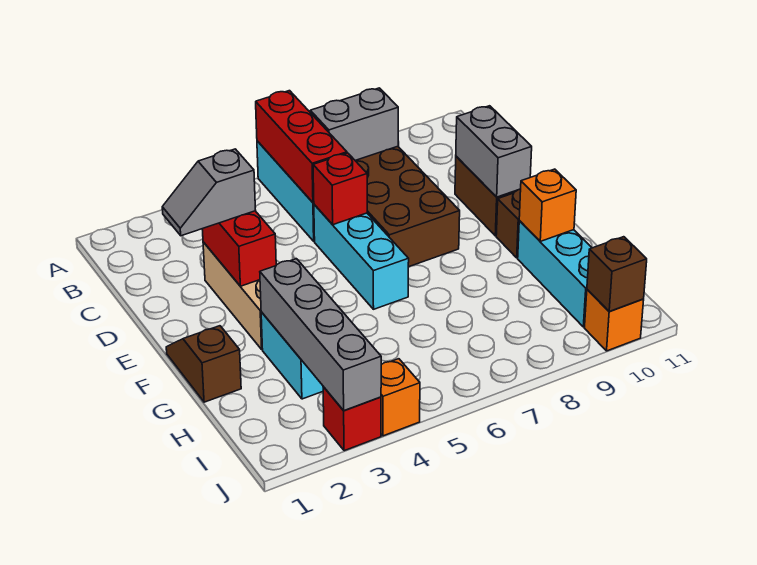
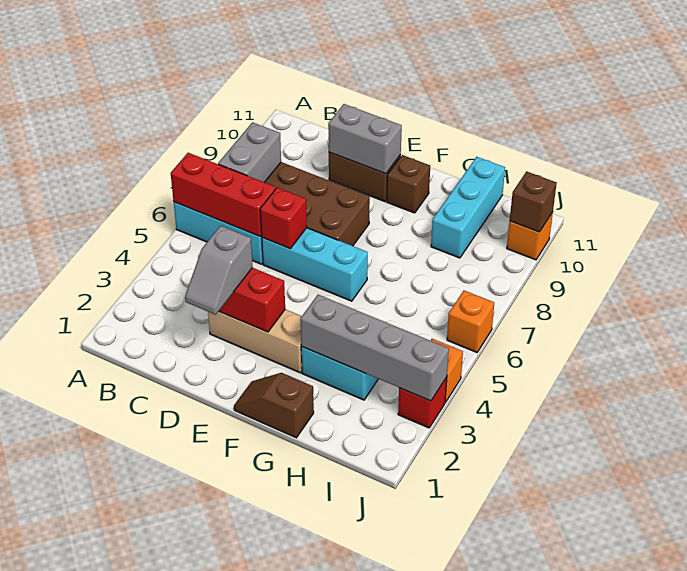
cyan 1x3 brick [518,221,592,327] -> cyan 1x3 brick turned to [431,157,505,258]
orange 1x1 brick [519,169,576,241] -> orange 1x1 brick moved to [447,291,494,352]

